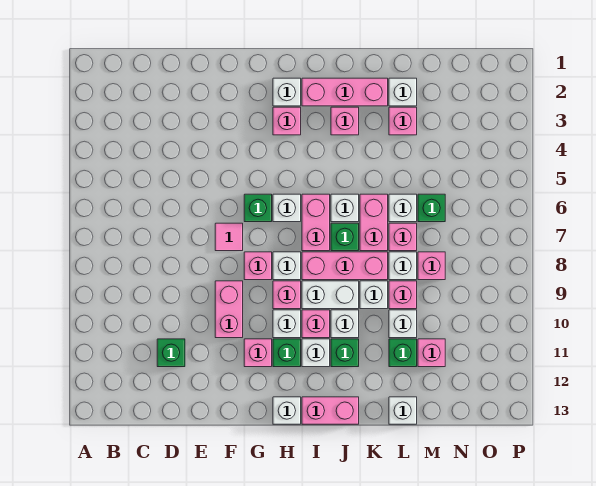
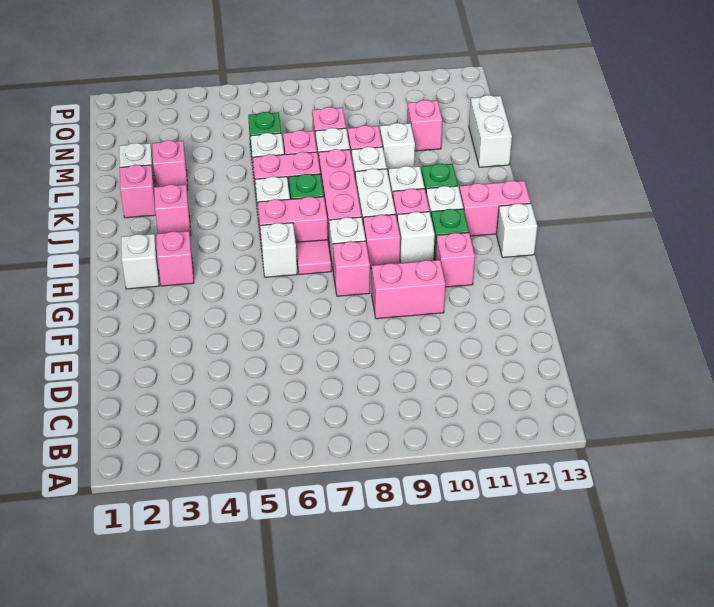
green 1x1 brick [157,339,185,367] -> none
pink 1x1 tile [215,223,243,251] -> pink 1x1 tile moved to [296,240,331,275]
green 1x1 brick [244,194,272,222] -> none
pink 1x3 brick [302,78,388,106] -> pink 1x1 brick [120,165,156,218]
pink 1x2 brick [302,397,359,424] -> pink 1x2 brick turned to [460,181,531,236]
green 1x1 brick [389,339,417,367] -> none
white 1x1 brick [389,397,417,424] -> white 1x2 brick [469,95,512,167]

